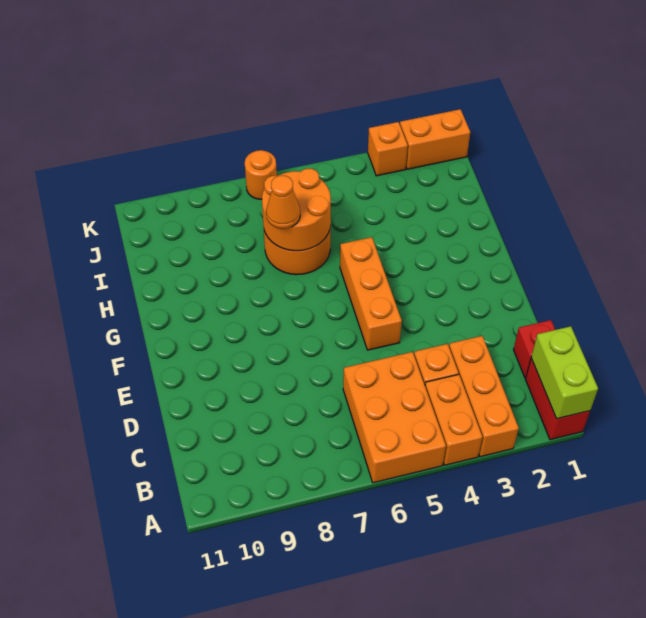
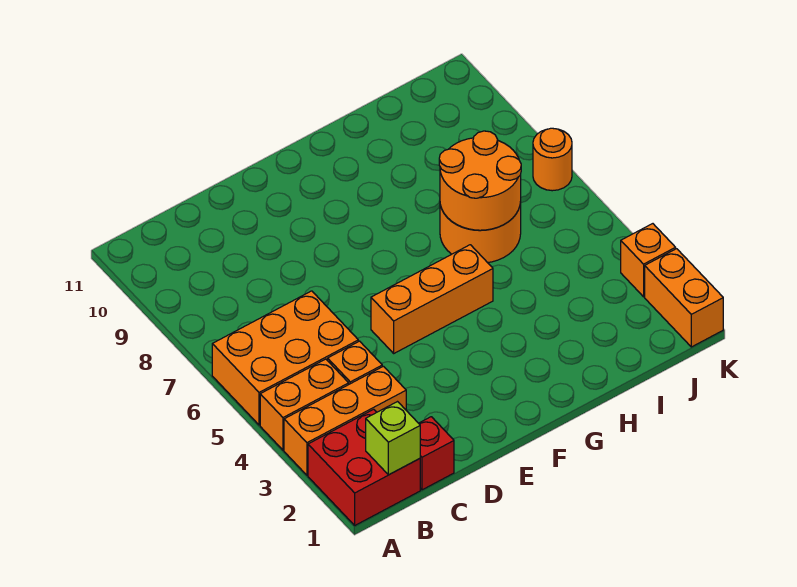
red 1x2 brick [525,358,590,440] -> red 2x2 brick [308,409,420,525]
lime 1x2 brick [531,326,598,419] -> lime 1x1 brick [366,402,420,475]
orange 1x1 cone [266,176,300,229] -> none

